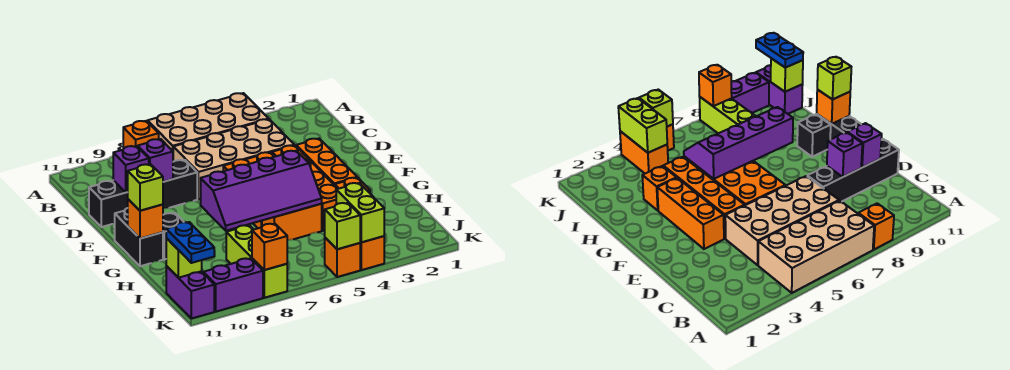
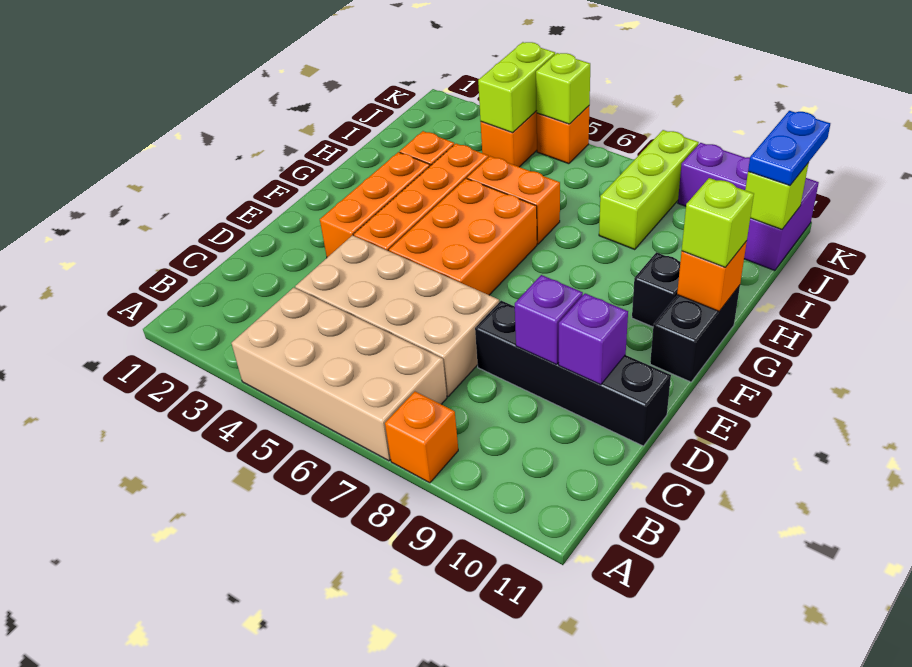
purple 2x4 slope [201,151,322,231] -> none
orange 1x1 brick [252,224,287,270] -> none

